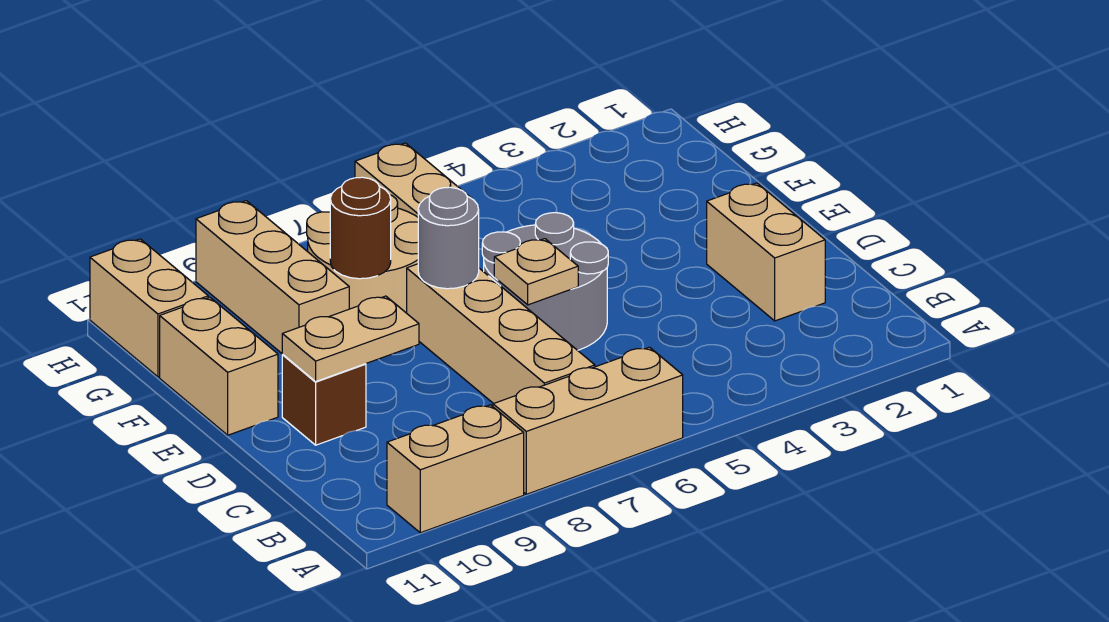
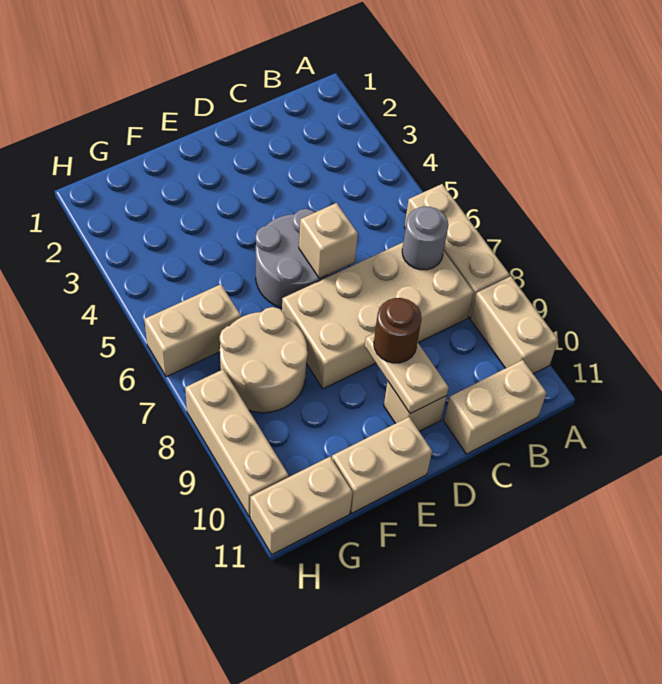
tan 1x4 brick [407,264,595,404] -> tan 2x4 brick [282,243,474,389]
tan 1x2 brick [707,183,825,321] -> tan 1x2 brick moved to [444,360,546,454]
tan 1x1 plate [494,239,578,305] -> tan 1x1 brick [299,203,358,279]
brown 1x1 brick [282,355,366,445] -> tan 1x1 brick [384,381,446,431]
grey 1x1 round brick [418,187,479,289] -> grey 1x1 round brick moved to [402,207,448,270]
brown 1x1 round brick [330,177,391,279] -> brown 1x1 round brick moved to [374,298,422,363]
tan 1x3 brick [196,201,349,353] -> tan 1x3 brick turned to [185,369,289,517]

